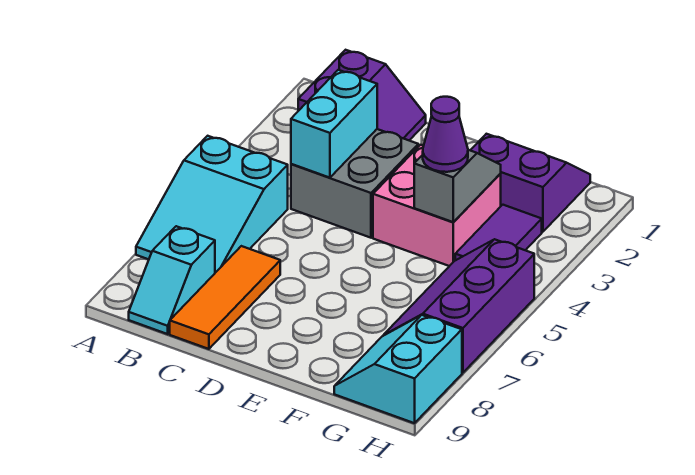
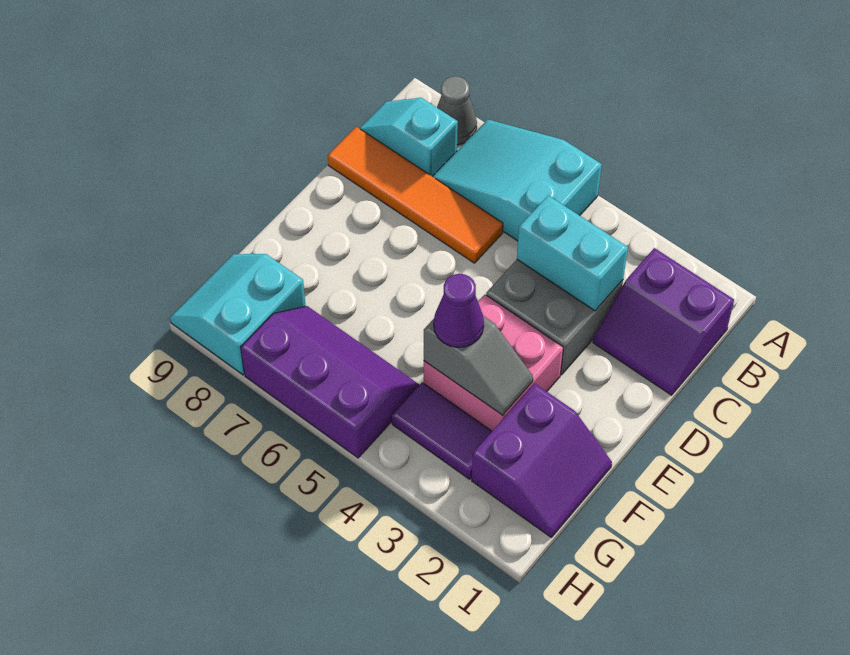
none -> grey 1x1 cone [437,76,477,145]
orange 1x3 tile [170,246,280,349] -> orange 1x4 tile [328,127,503,263]
cyan 2x2 slope [334,315,462,423] -> cyan 2x2 slope turned to [170,254,306,375]

